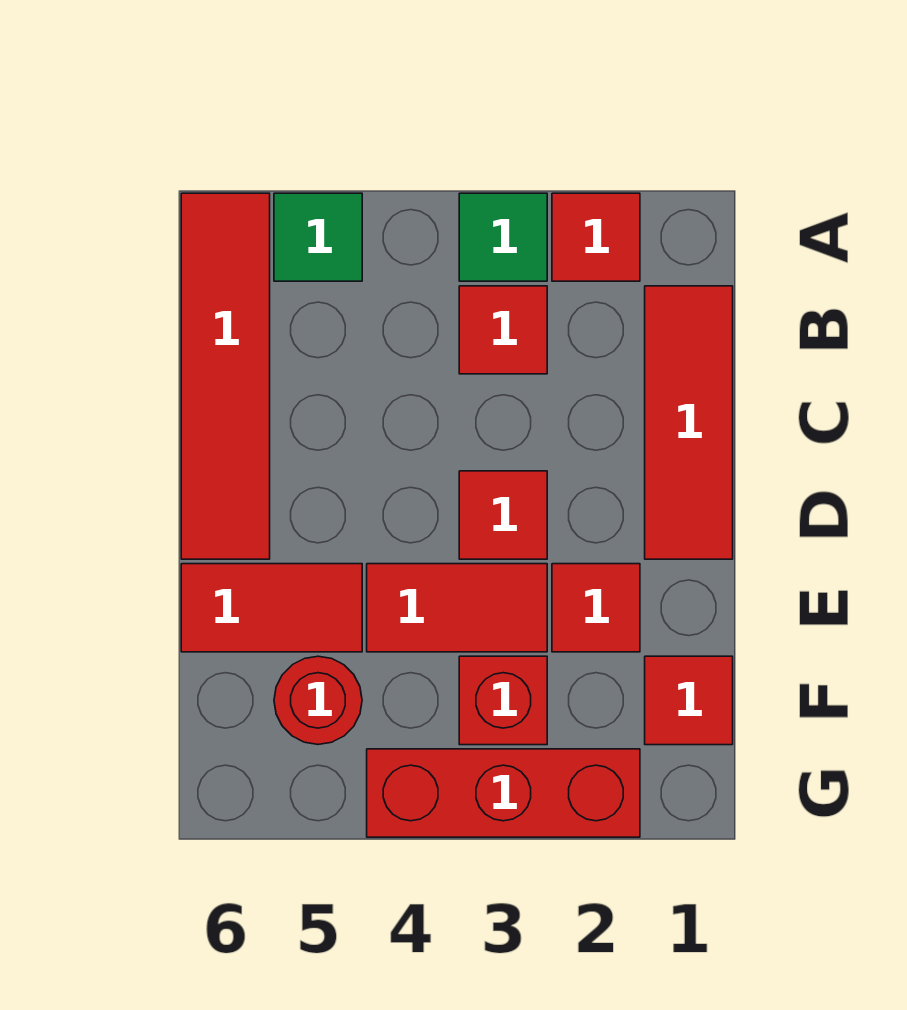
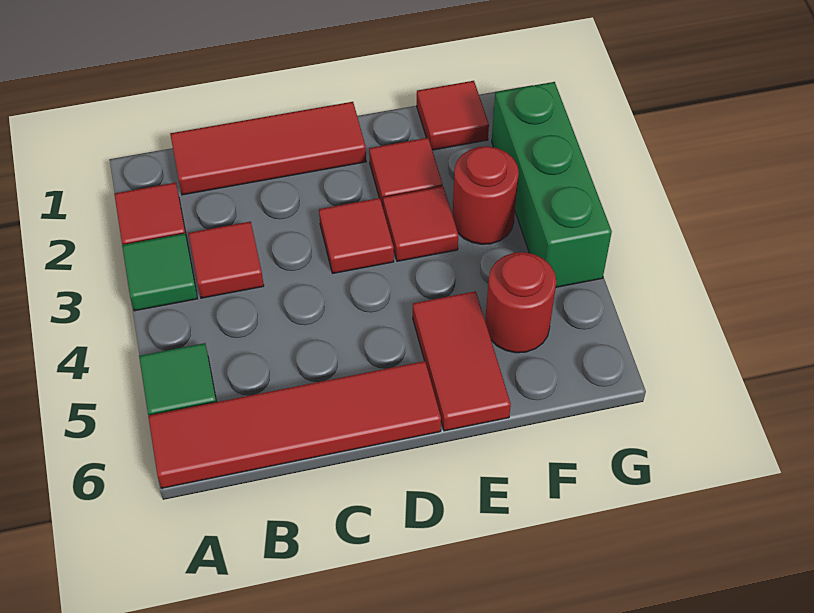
red 1x2 tile [367,564,547,652] -> red 1x1 tile [383,187,458,261]
red 1x1 brick [459,656,547,745] -> red 1x1 round brick [453,146,519,244]
red 1x3 brick [367,749,640,837] -> green 1x3 brick [492,82,612,287]

